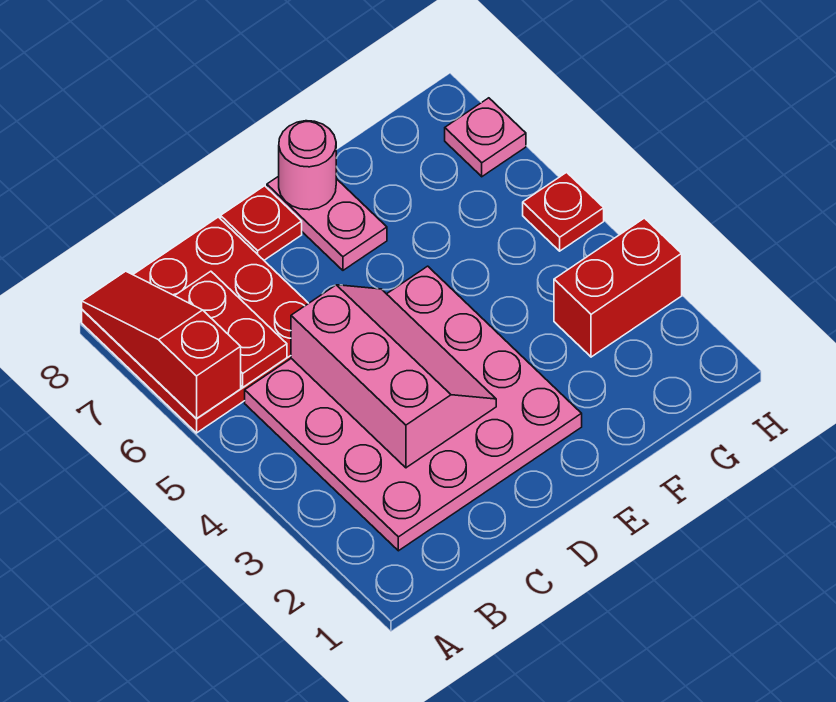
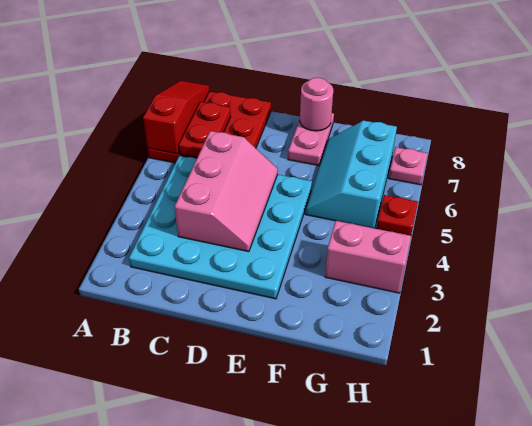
pink 4x4 plate [245,266,582,551] -> cyan 4x4 plate [129,156,312,299]
red 1x1 plate [221,186,302,260] -> none
none -> cyan 2x3 slope [305,121,397,228]
red 1x2 brick [554,218,682,357] -> pink 1x2 brick [325,221,411,293]

